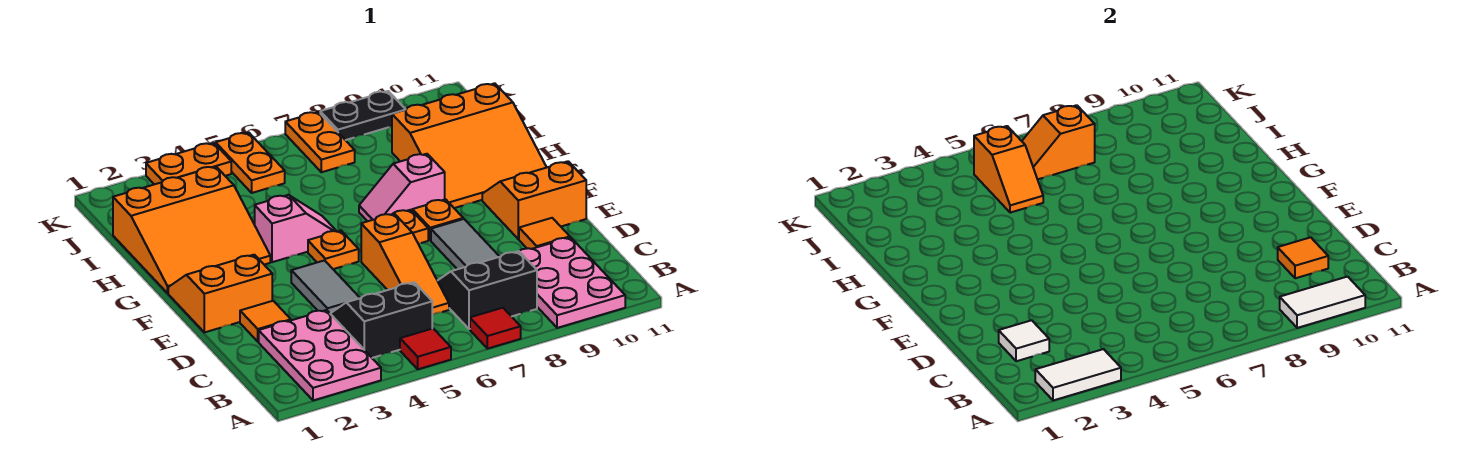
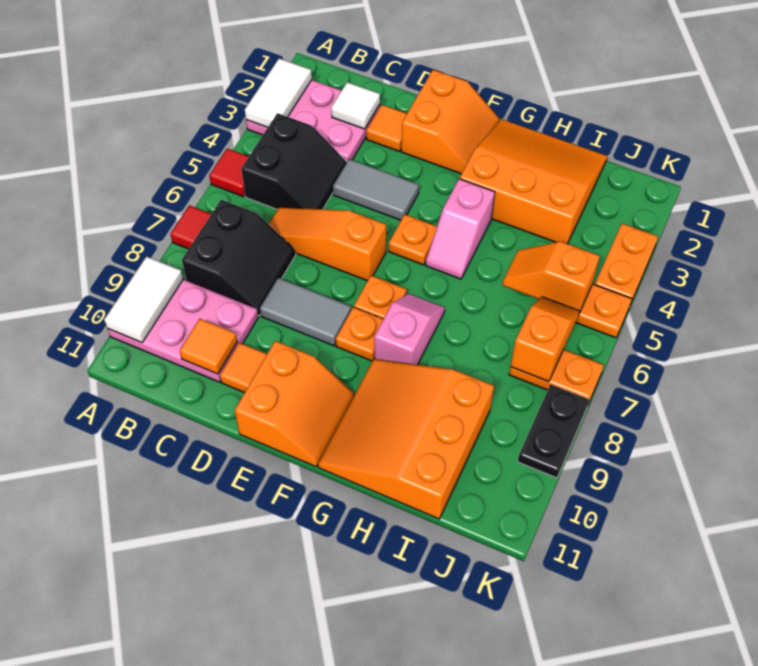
orange 3x3 slope [113,166,270,293] -> orange 3x3 slope turned to [460,119,607,244]

